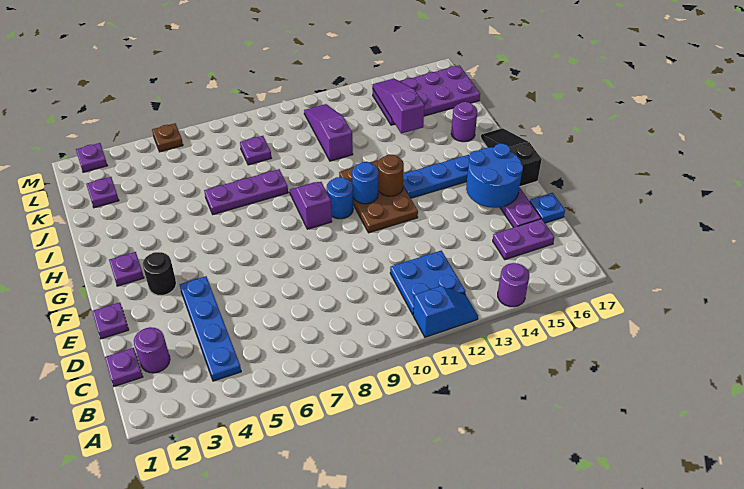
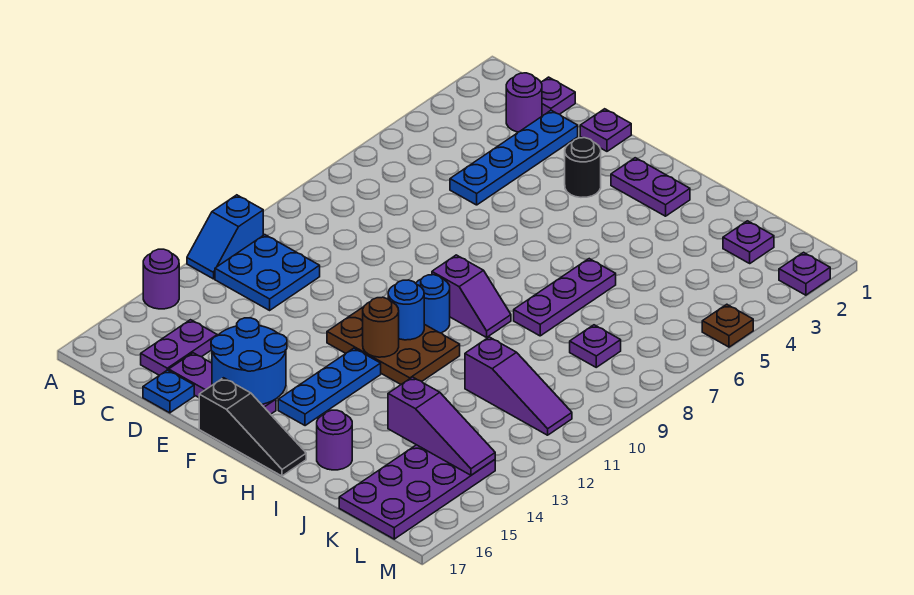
blue 1x4 plate [180,276,241,381] -> blue 1x4 plate turned to [450,110,578,205]
purple 1x1 plate [109,252,144,286] -> purple 1x2 plate [611,158,690,216]

